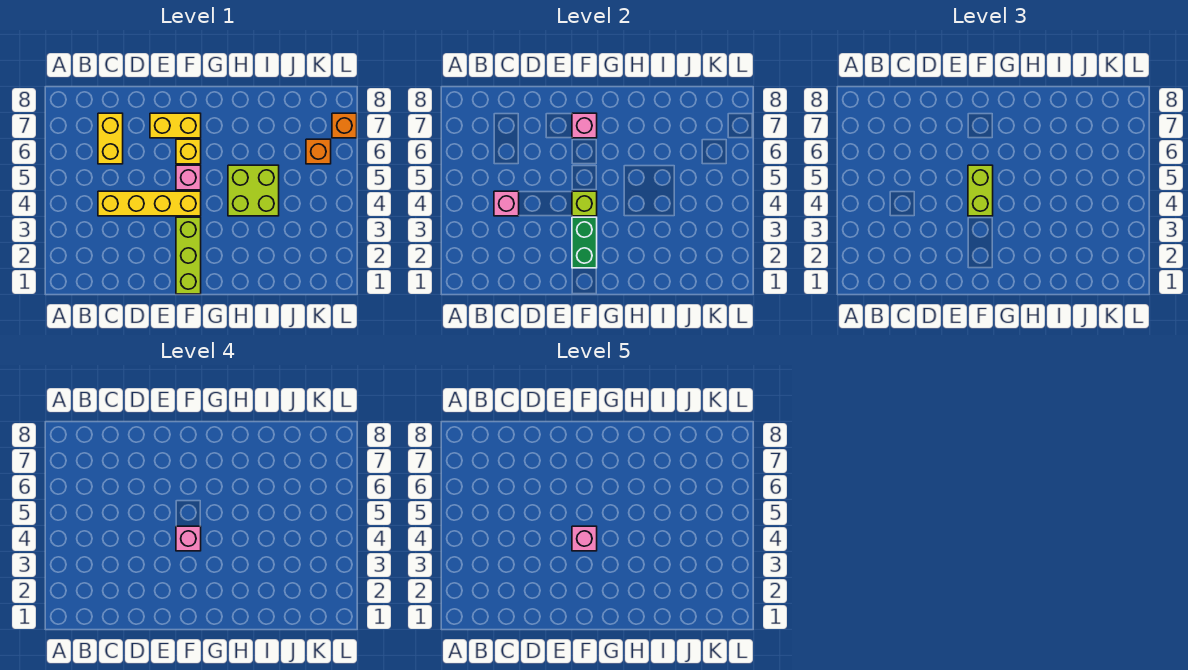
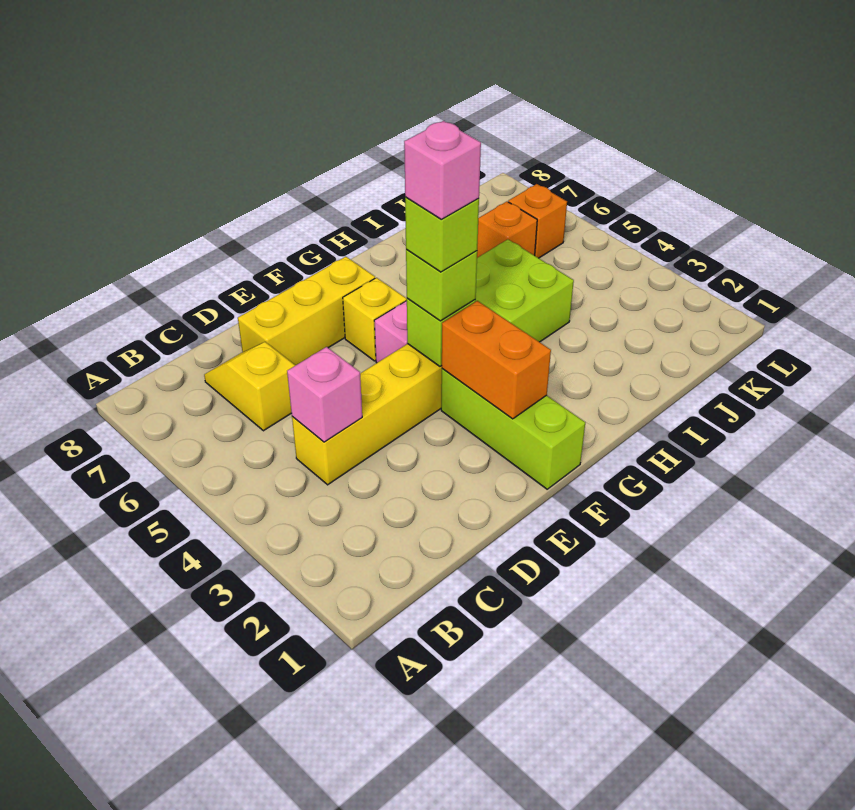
yellow 1x2 brick [98,113,123,164] -> yellow 1x2 slope [204,342,295,431]
yellow 1x2 brick [150,113,201,138] -> yellow 1x3 brick [238,257,375,365]
green 1x2 brick [572,217,597,268] -> orange 1x2 brick [442,301,551,419]
lime 1x2 brick [968,165,993,216] -> lime 1x1 brick [406,249,477,321]
pink 1x1 brick [176,526,201,551] -> lime 1x1 brick [405,197,479,272]
pink 1x1 brick [572,113,597,138] -> none
orange 1x1 brick [332,113,357,138] -> orange 1x1 brick moved to [477,202,537,258]

